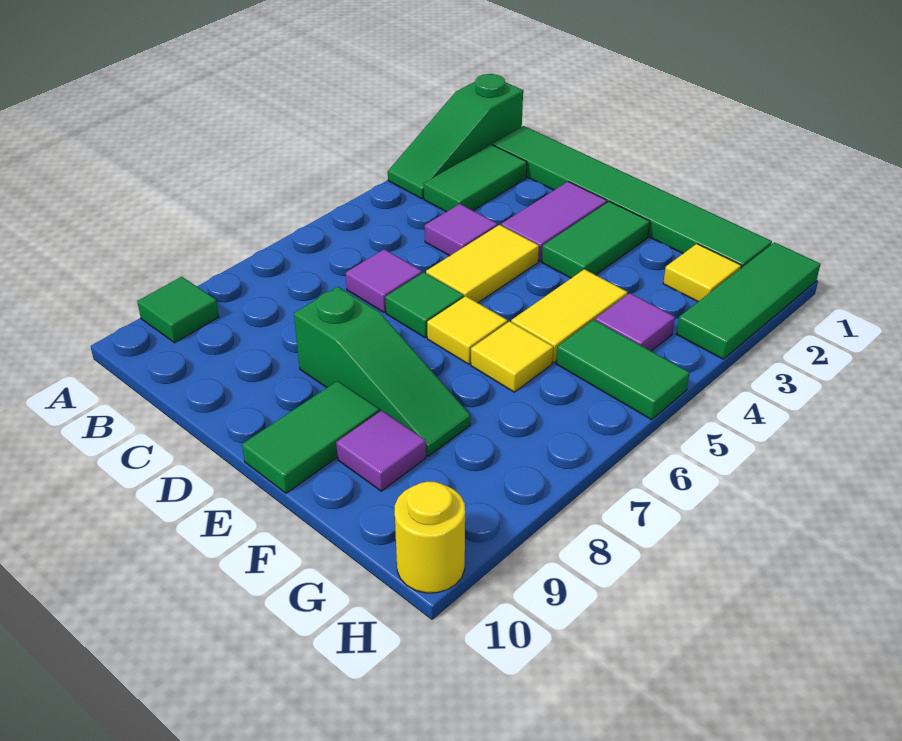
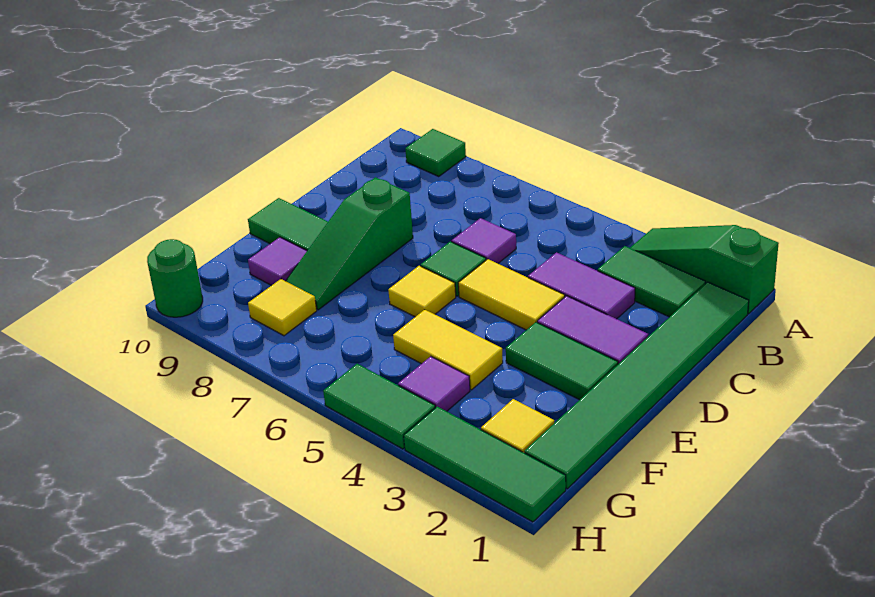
purple 1x1 tile [425,204,498,256] -> purple 1x2 tile [528,253,635,319]
yellow 1x1 tile [471,321,553,392] -> yellow 1x1 tile moved to [248,279,317,336]
green 1x2 tile [556,320,690,420] -> green 1x2 tile turned to [323,364,435,449]
yellow 1x1 round brick [395,482,465,593] -> green 1x1 round brick [147,239,203,317]

